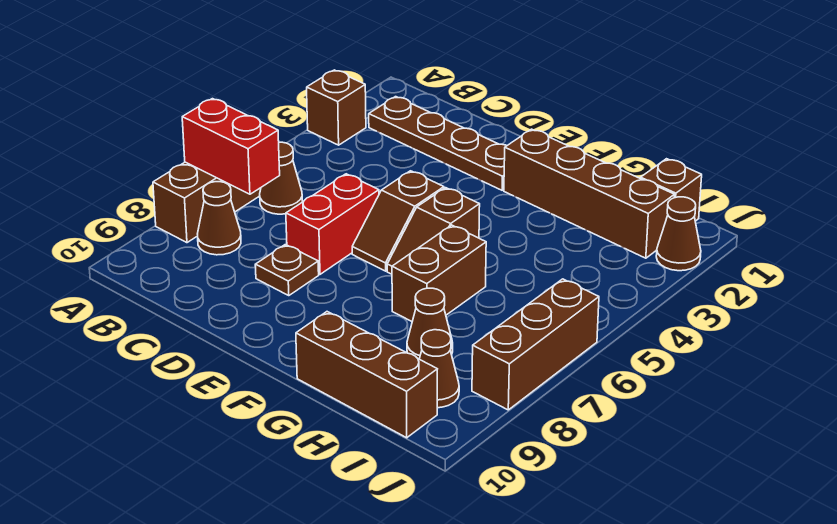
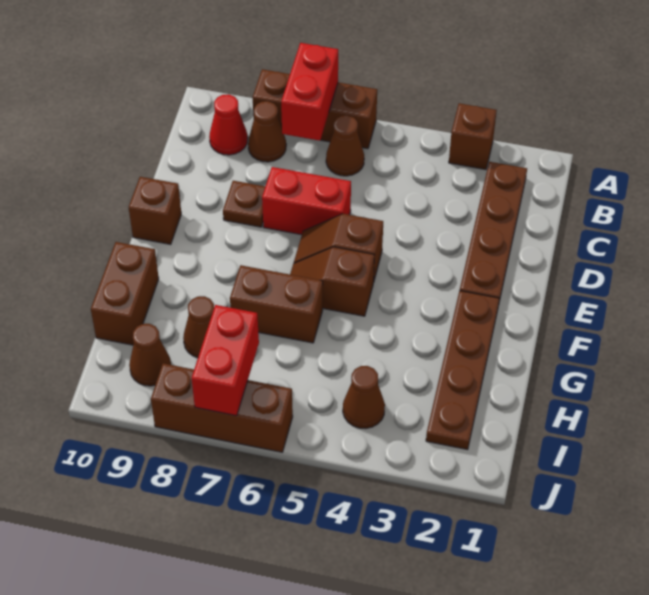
none -> red 1x1 cone [209,94,248,155]
brown 1x4 brick [504,129,675,258] -> brown 1x4 plate [426,291,500,450]
brown 1x3 brick [296,312,437,438] -> brown 1x2 brick [91,242,159,345]
brown 1x1 brick [641,159,702,221] -> brown 1x1 brick moved to [129,177,181,244]
none -> red 1x2 brick [192,305,259,416]
brown 1x1 cone [656,197,701,271] -> brown 1x1 cone moved to [343,366,385,429]

